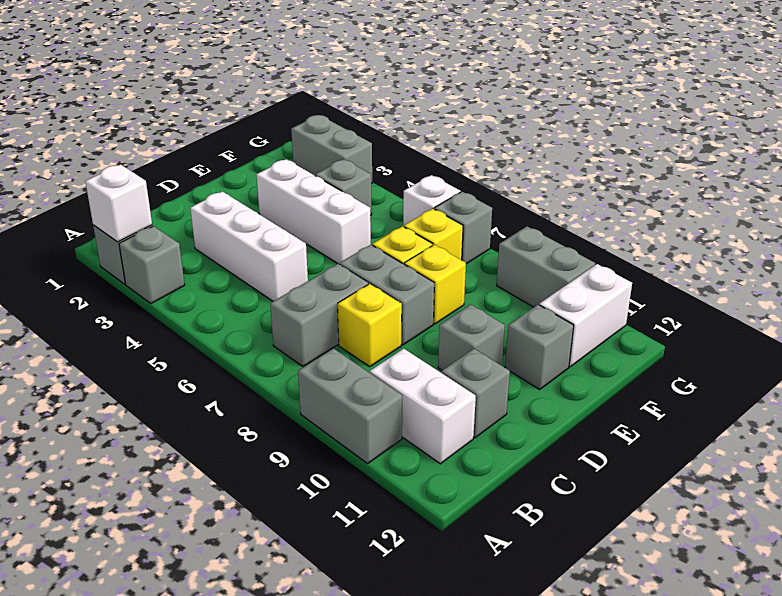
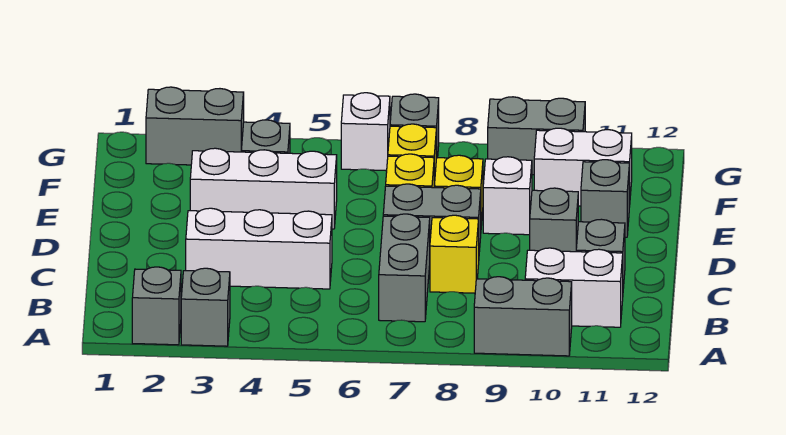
white 1x1 brick [85,164,152,242] -> white 1x1 brick moved to [483,157,532,235]
white 1x2 brick [539,264,632,367] -> white 1x2 brick turned to [534,128,632,207]

